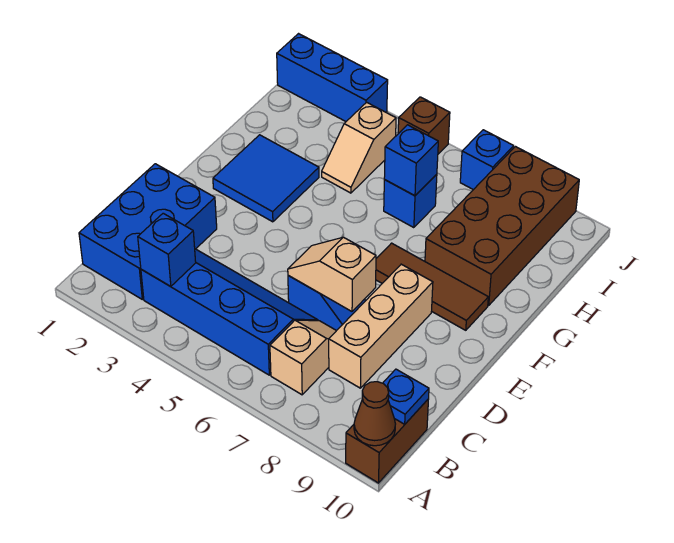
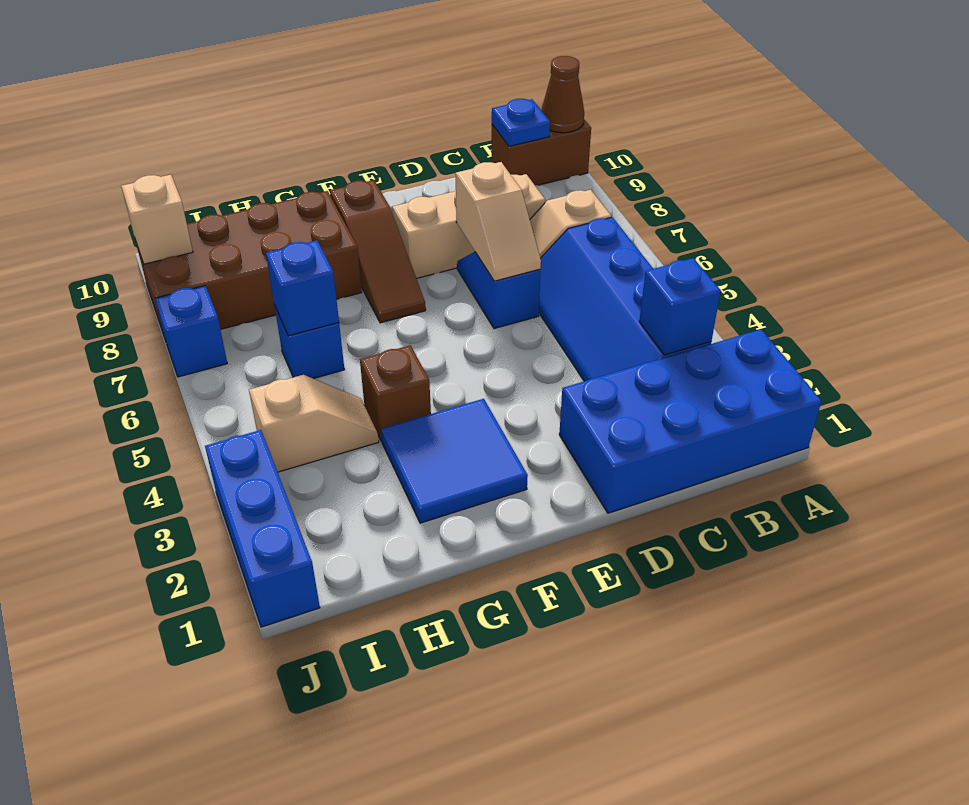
blue 2x3 brick [79,164,217,299] -> blue 2x4 brick [559,329,821,513]
brown 1x3 tile [376,243,488,330] -> brown 1x3 slope [330,180,426,323]
brown 1x1 brick [398,97,450,154] -> brown 1x1 brick moved to [360,345,431,442]
none -> tan 1x1 brick [121,175,193,264]

